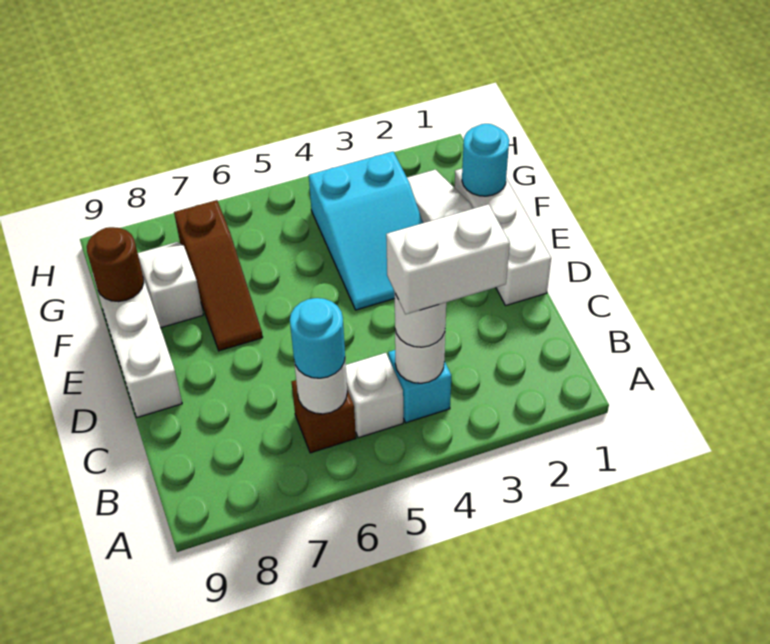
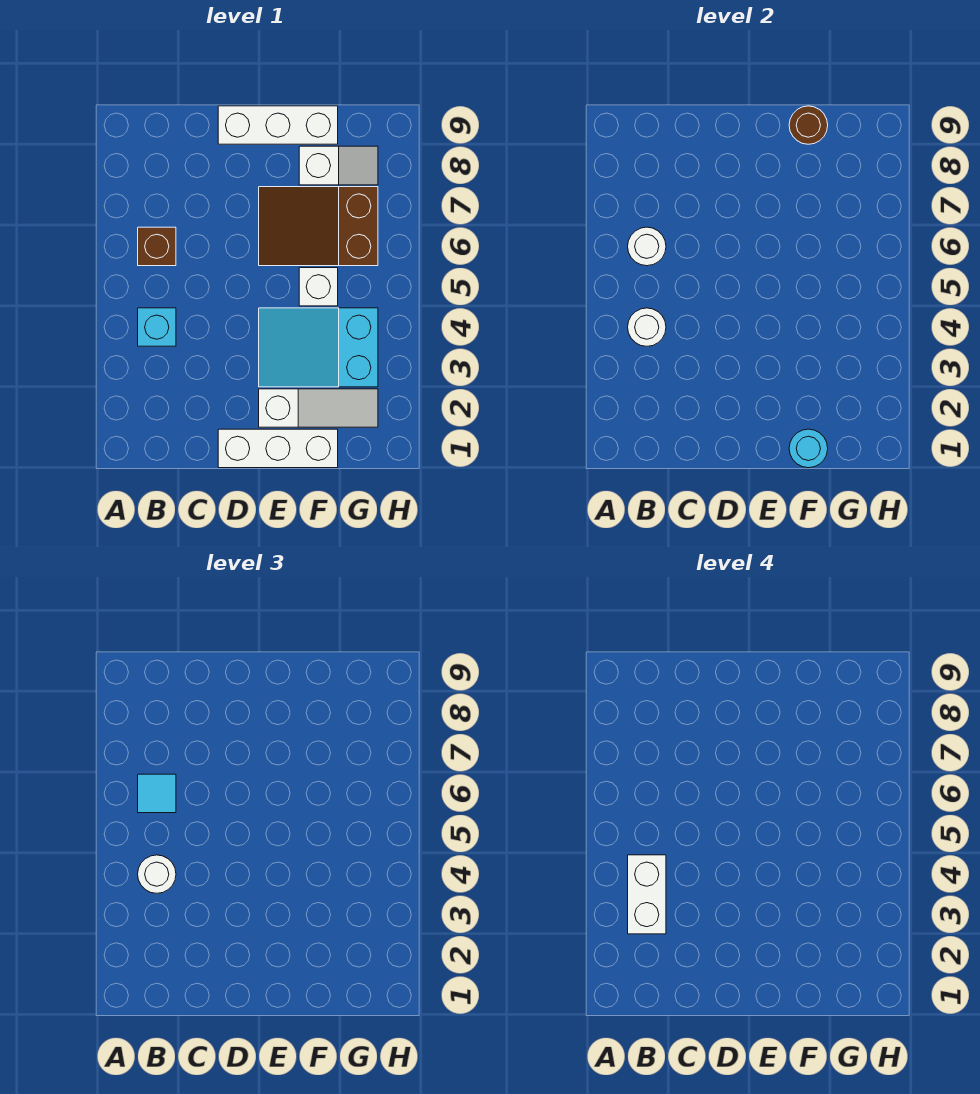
white 1x1 brick [346,353,403,438] -> white 1x1 brick moved to [299,268,338,306]
cyan 1x1 round brick [290,298,345,378] -> cyan 1x1 tile [138,774,176,813]
brown 1x3 slope [174,200,263,351] -> brown 2x3 slope [259,187,378,266]

